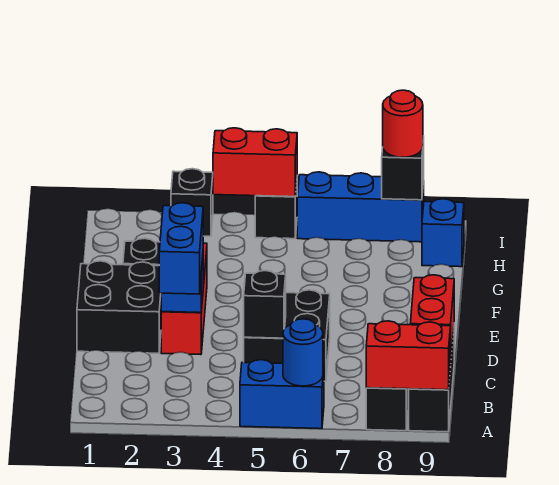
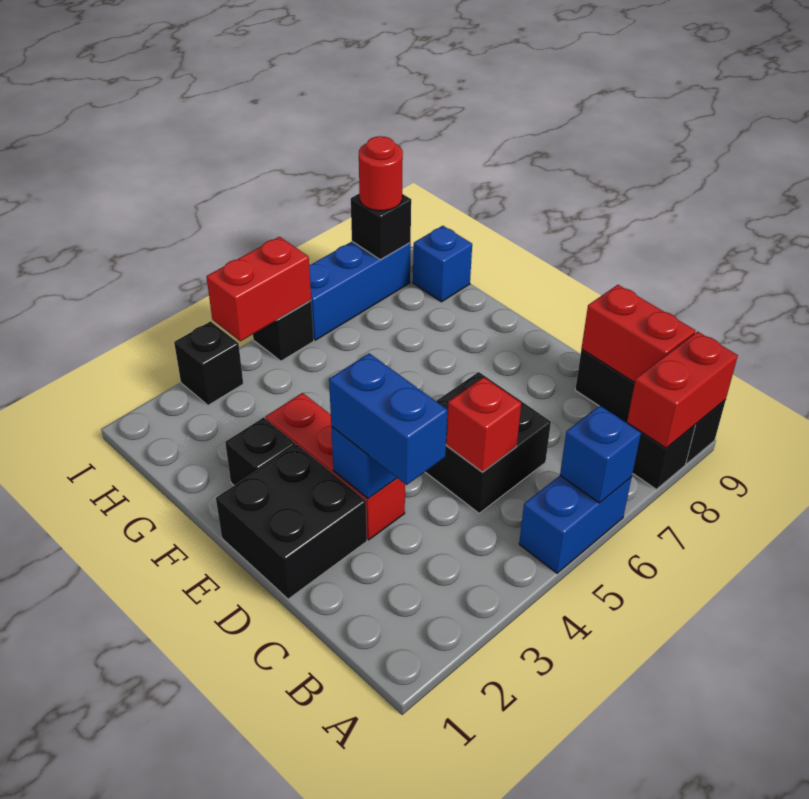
blue 1x1 round brick [283,319,323,386] -> blue 1x1 brick [560,406,641,503]
black 1x1 brick [244,271,286,338] -> red 1x1 brick [446,377,521,472]

